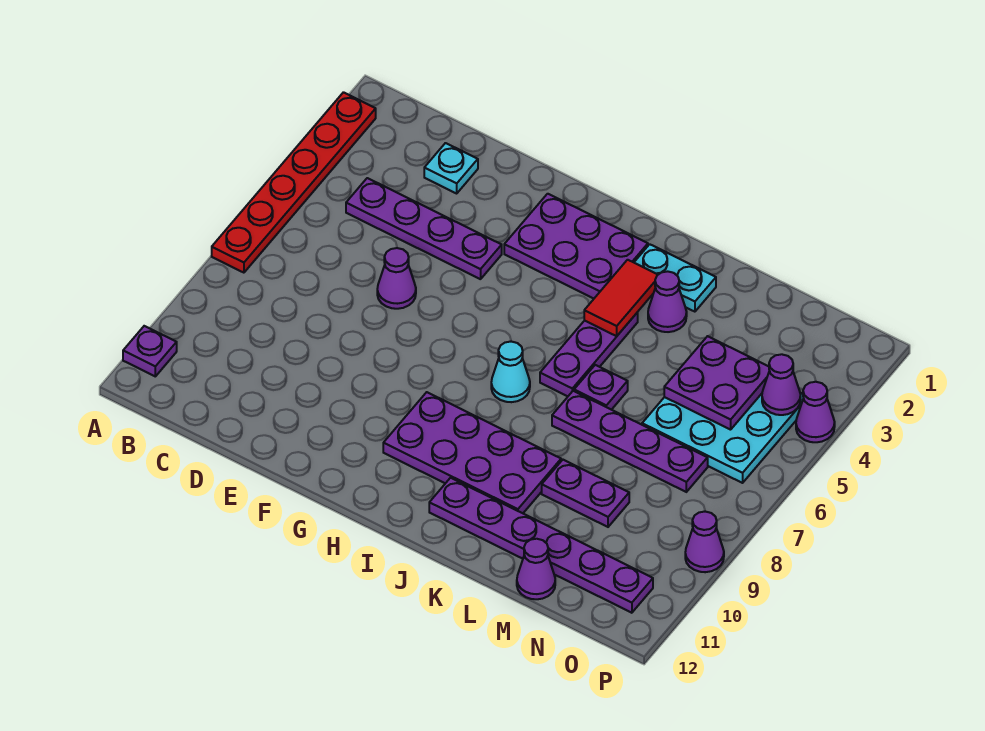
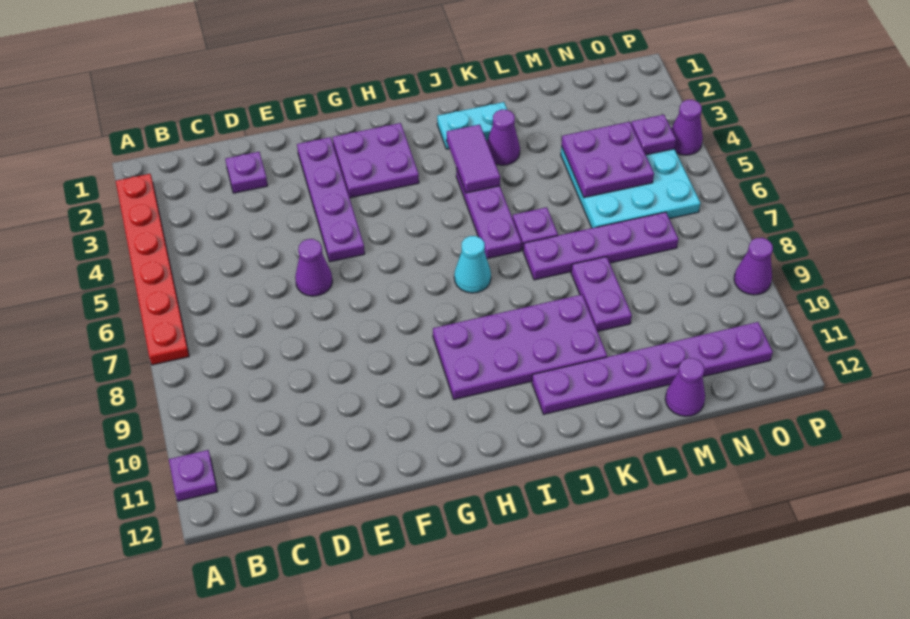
purple 1x4 plate [346,178,502,279] -> purple 1x4 plate turned to [297,137,365,262]
cyan 1x1 plate [424,143,478,193] -> purple 1x1 plate [225,152,268,193]
purple 2x3 plate [504,194,648,299] -> purple 2x2 plate [333,123,419,198]
red 1x2 tile [584,260,658,336] -> purple 1x2 tile [447,125,500,193]
purple 1x2 plate [542,460,629,527] -> purple 1x2 plate turned to [571,257,632,331]
purple 1x1 cone [762,354,801,415] -> purple 1x1 plate [631,115,676,155]

